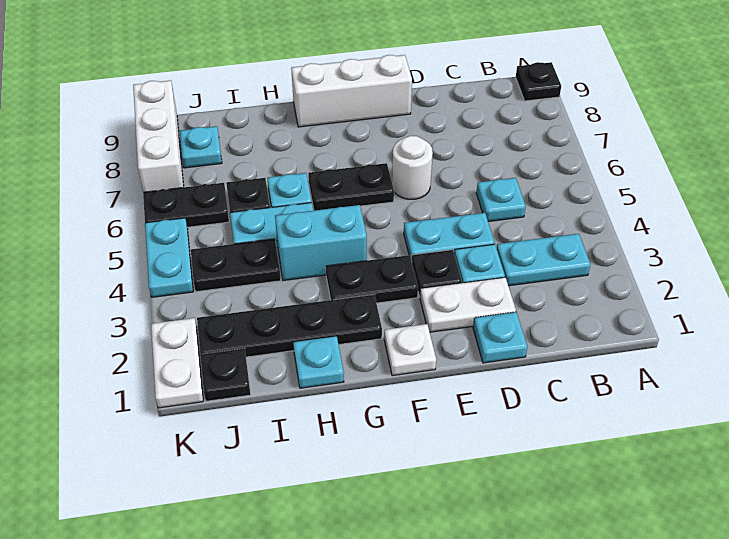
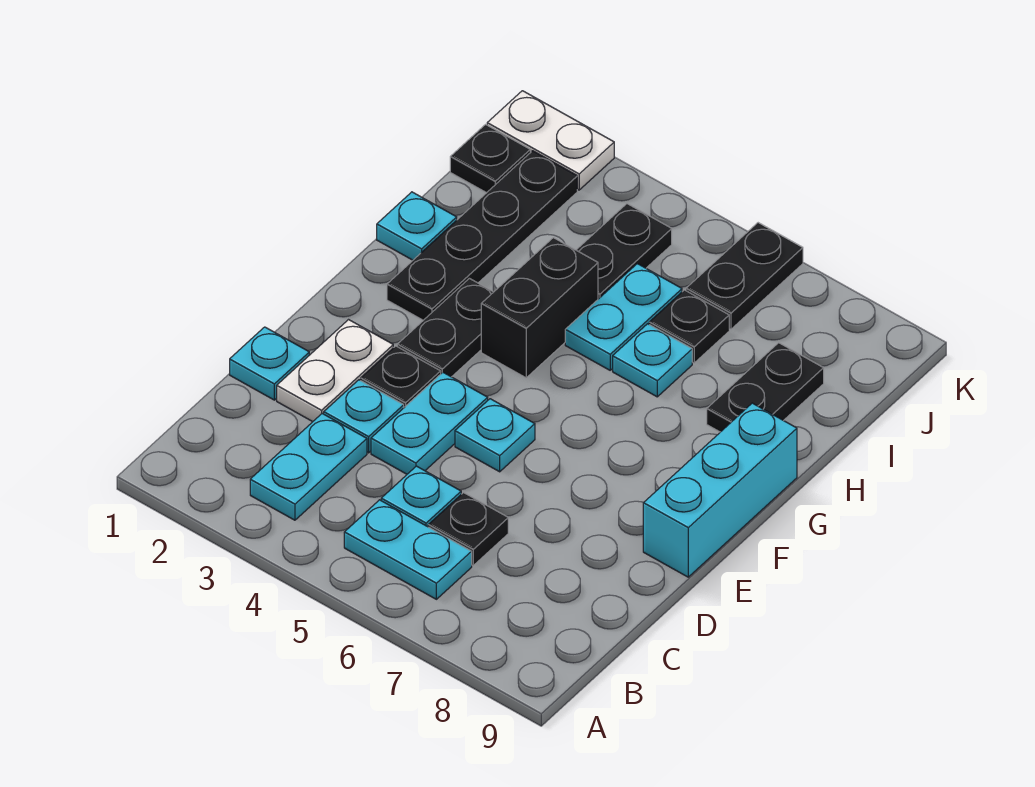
black 1x1 plate [516,62,561,101] -> black 1x1 plate moved to [428,493,508,565]
white 1x1 round brick [392,136,433,199] -> none
white 1x3 brick [291,55,412,127] -> cyan 1x3 brick [643,403,797,577]
white 1x1 plate [384,324,436,376] -> none
black 1x2 plate [308,163,394,211] -> black 1x2 plate moved to [707,343,824,432]
cyan 1x2 brick [275,205,367,280] -> black 1x2 brick [481,238,598,378]
cyan 1x1 plate [180,126,222,168] -> cyan 1x1 plate moved to [455,399,535,472]
cyan 1x2 plate [145,218,193,297] -> cyan 1x2 plate moved to [344,500,472,599]
white 1x3 brick [133,81,184,192] -> none

